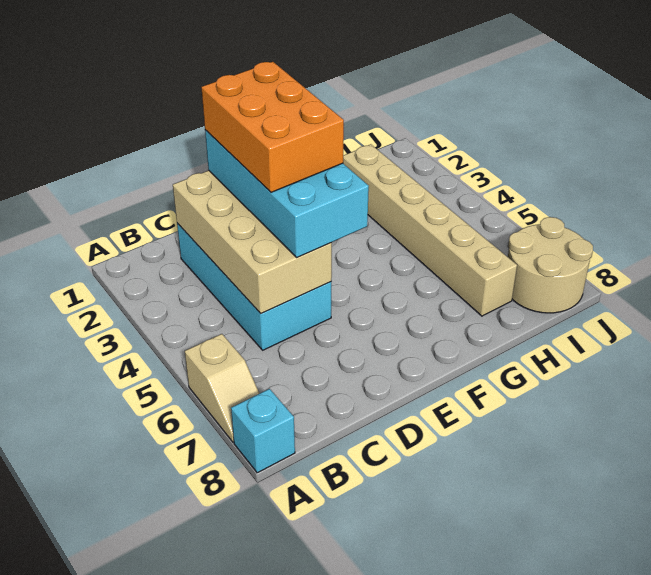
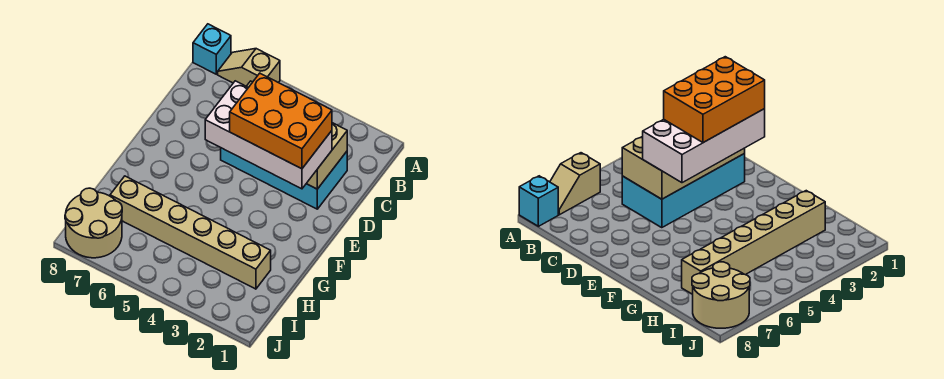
cyan 2x4 brick [205,130,369,258] -> white 2x4 brick [205,81,332,189]

